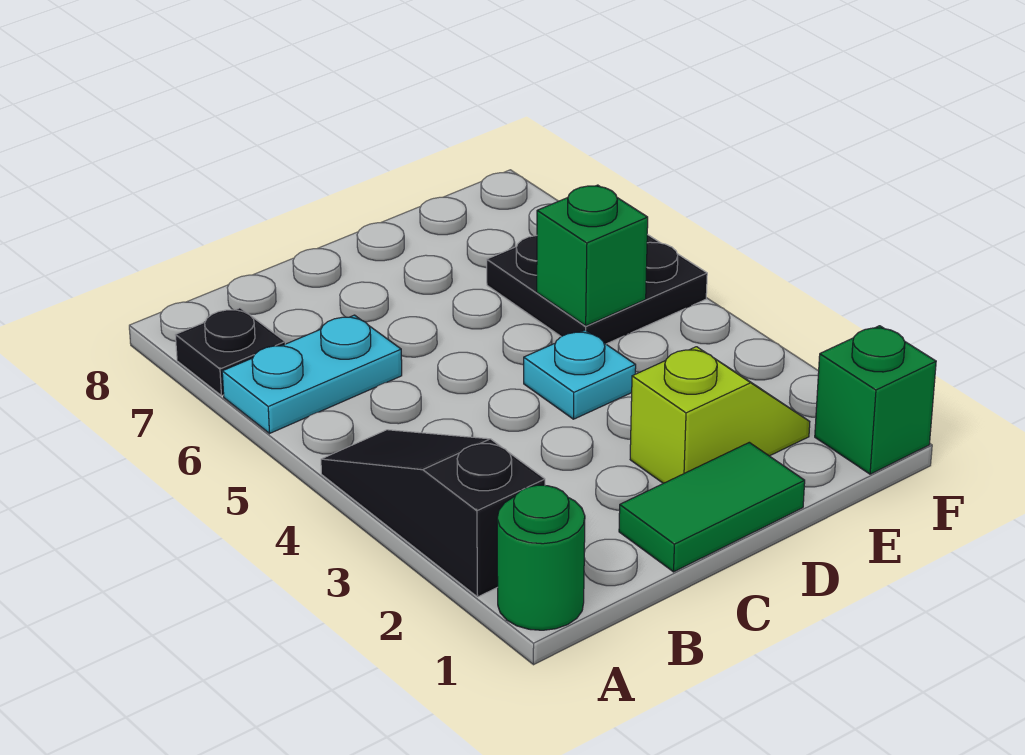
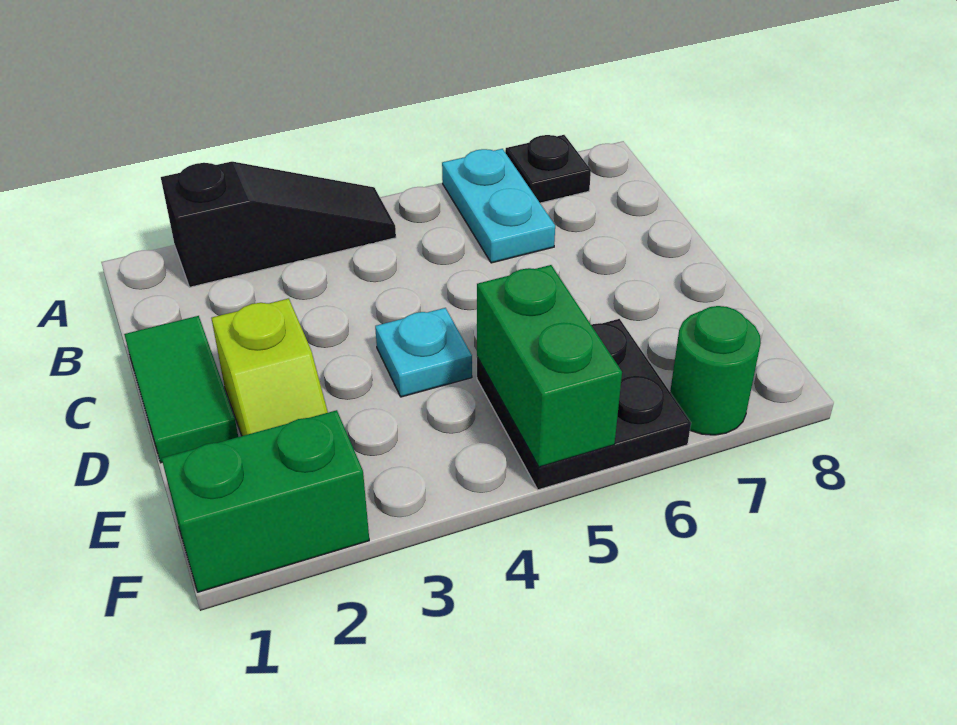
green 1x1 round brick [497,485,585,630] -> green 1x1 round brick moved to [670,306,761,435]
green 1x1 brick [537,185,648,326] -> green 1x2 brick [477,265,622,467]
green 1x1 brick [815,326,936,474] -> green 1x2 brick [162,410,369,592]

